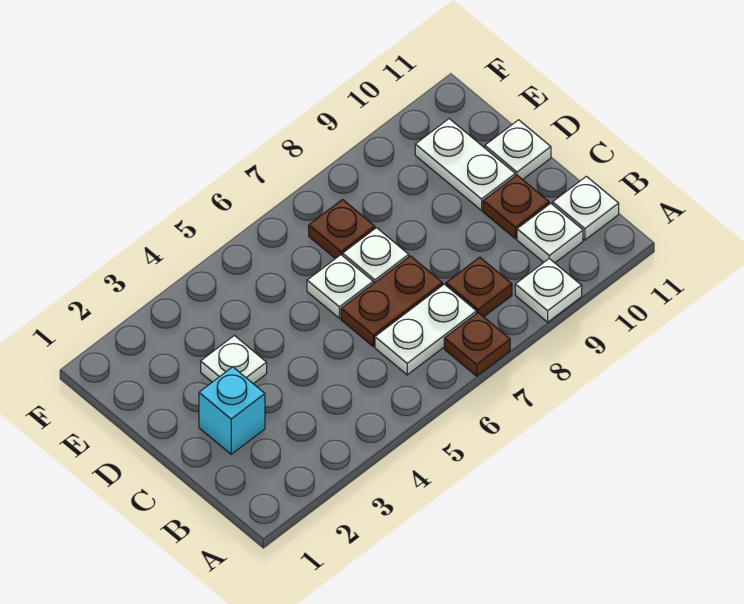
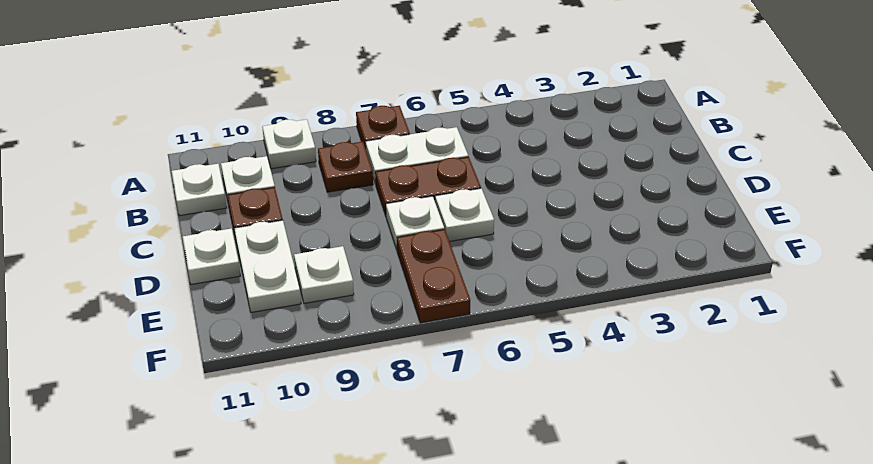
cyan 1x1 brick [199,367,265,454] -> none
white 1x1 plate [201,335,267,384] -> white 1x1 plate moved to [294,246,354,303]
brown 1x1 plate [309,199,375,259] -> brown 1x2 plate [397,229,470,323]

